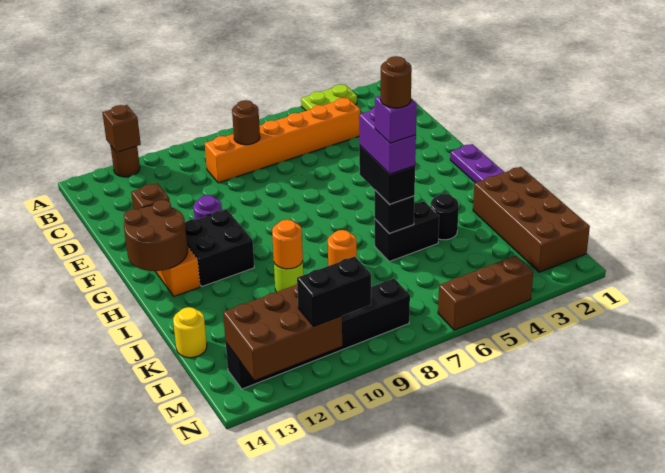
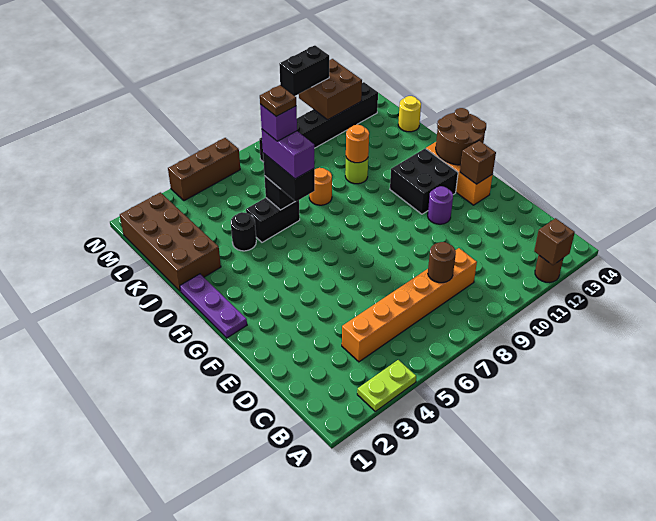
brown 1x1 round brick [381,56,412,108] -> brown 1x1 plate [260,85,296,116]
brown 2x3 brick [223,284,342,380] -> brown 2x2 brick [299,59,362,120]

